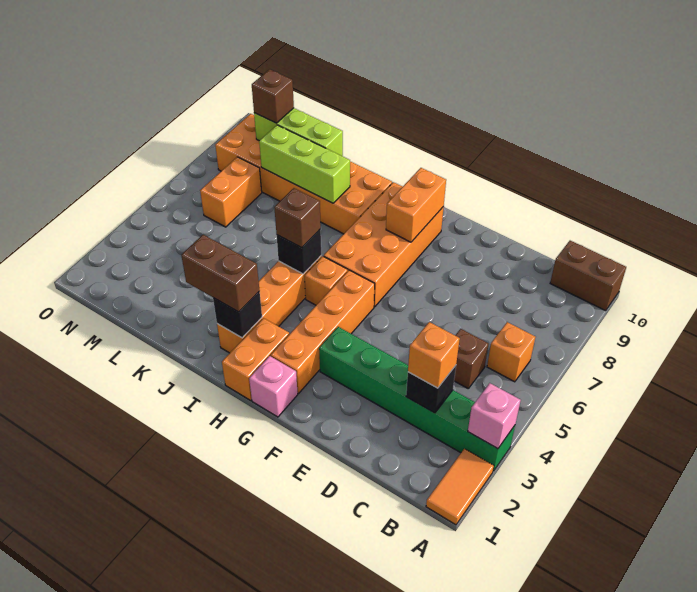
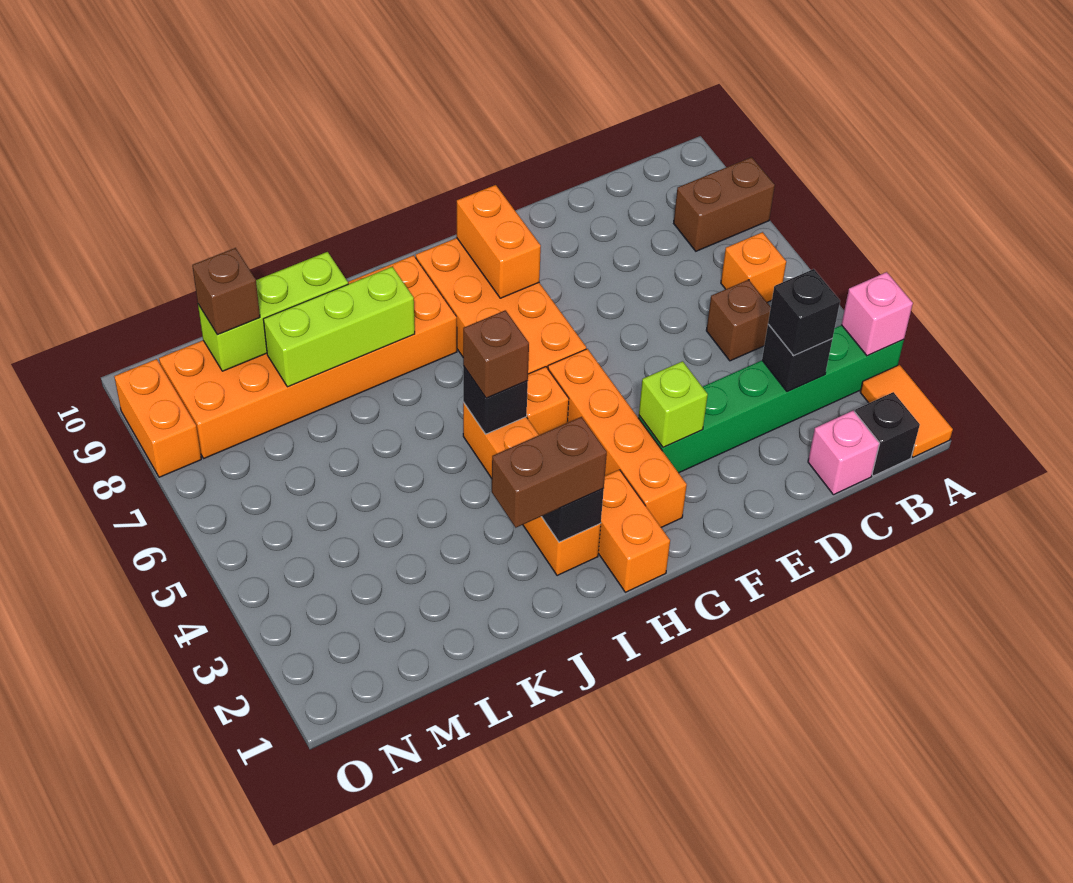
brown 1x2 brick [550,241,626,311] -> brown 1x2 brick moved to [674,157,775,251]
none -> black 1x1 brick [855,392,920,476]
orange 1x1 brick [408,322,460,388] -> black 1x1 brick [768,269,840,355]
none -> lime 1x1 brick [639,361,708,447]
pink 1x1 brick [249,356,298,417] -> pink 1x1 brick moved to [808,411,880,495]
orange 1x2 brick [200,157,262,227] -> orange 1x2 brick moved to [114,359,201,477]

